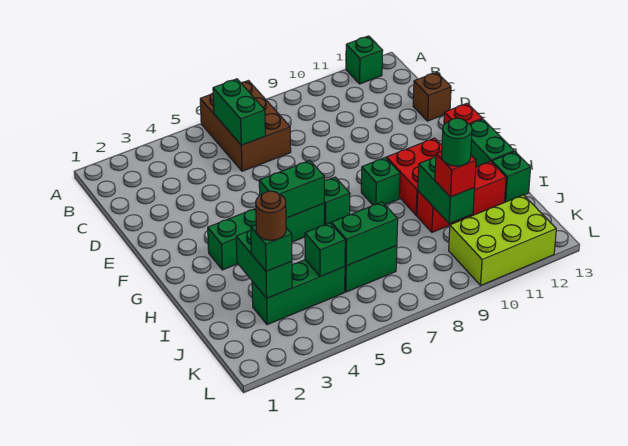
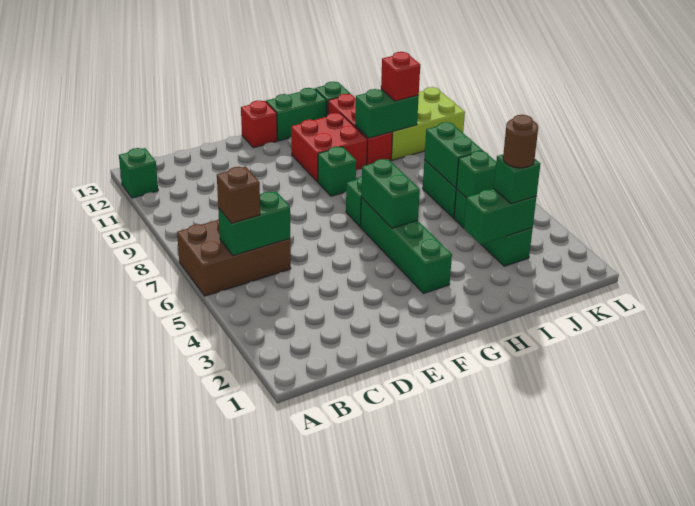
brown 1x1 brick [413,72,451,121] -> brown 1x1 brick moved to [217,167,260,223]
green 1x1 round brick [442,118,472,166] -> none
lime 2x3 brick [449,195,556,285] -> lime 2x3 brick turned to [391,87,465,160]

